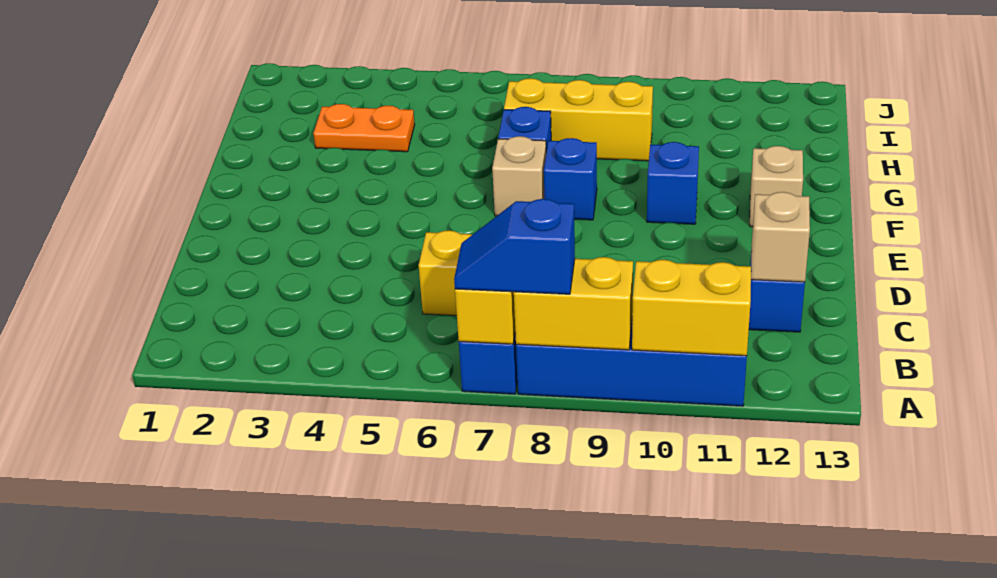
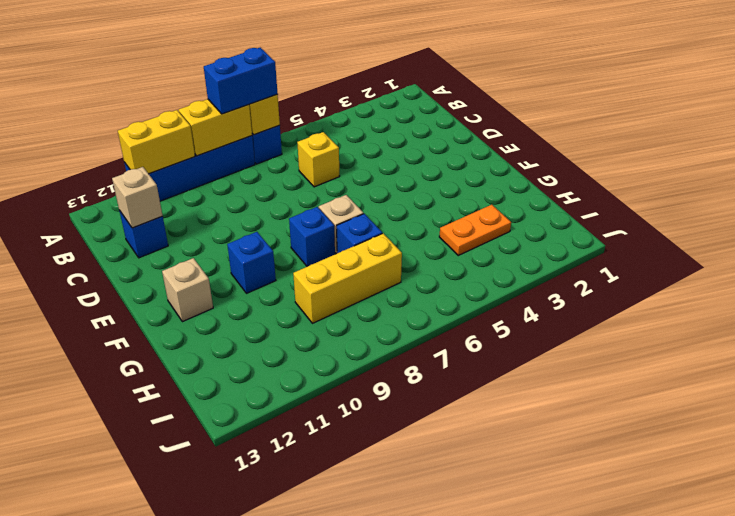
blue 1x2 slope [454,199,575,294] -> blue 1x2 brick [204,48,278,114]

